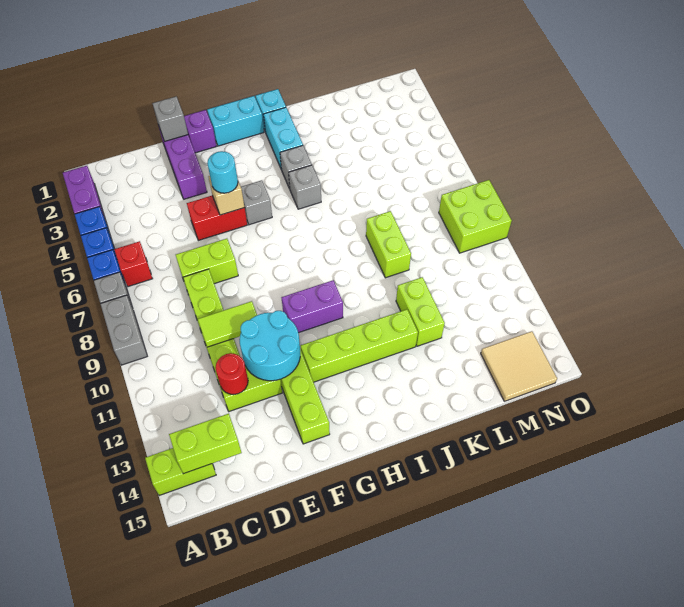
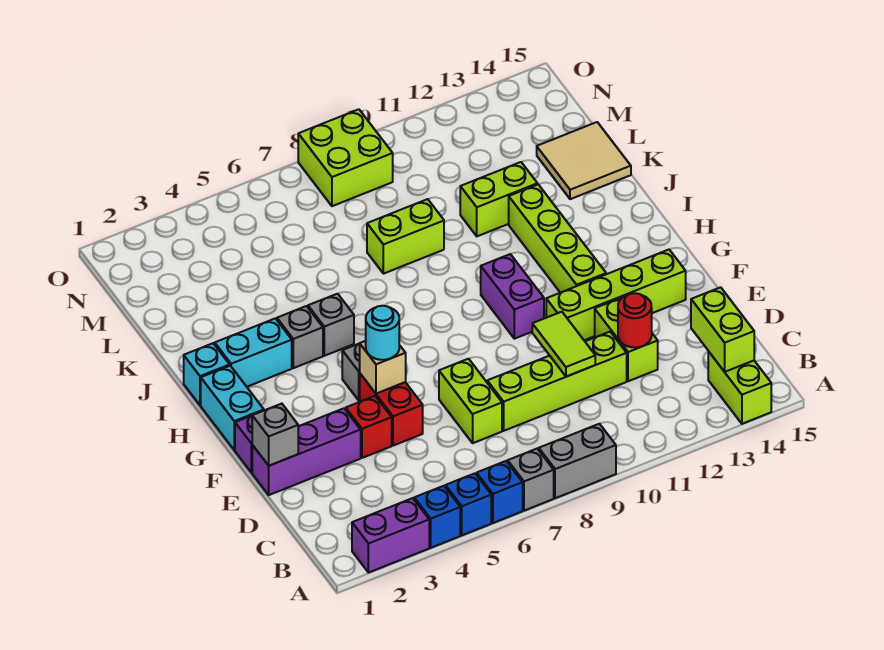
red 1x1 brick [114,241,153,287] -> red 1x1 brick moved to [346,396,392,458]
cyan 2x2 round brick [240,311,300,381] -> none
tan 2x2 tile [481,331,557,401] -> tan 2x2 tile moved to [537,122,631,199]

